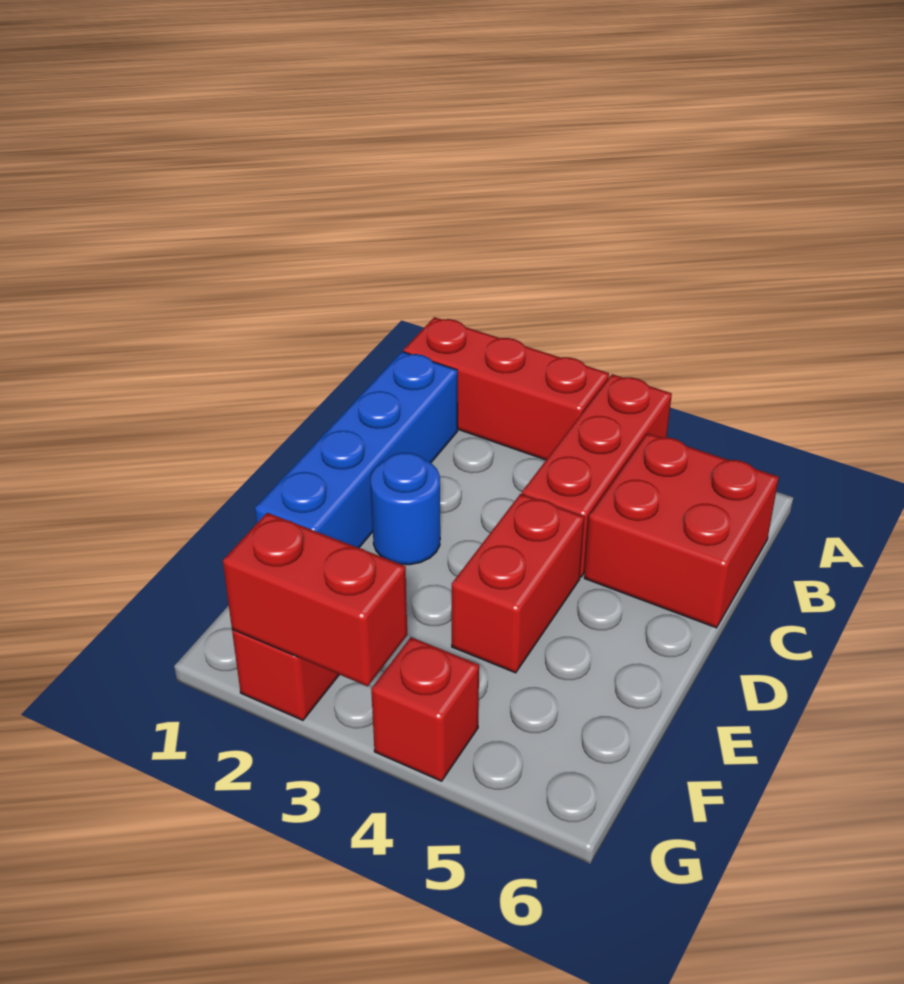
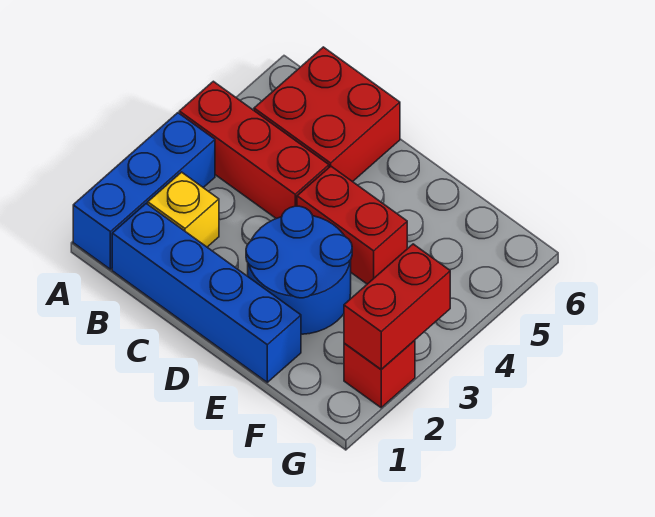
red 1x3 brick [404,317,609,460] -> blue 1x3 brick [73,113,215,269]
none -> yellow 1x1 brick [148,172,219,247]
blue 1x1 round brick [371,453,440,565] -> blue 2x2 round brick [246,206,352,334]
red 1x1 brick [371,637,479,781] -> none

